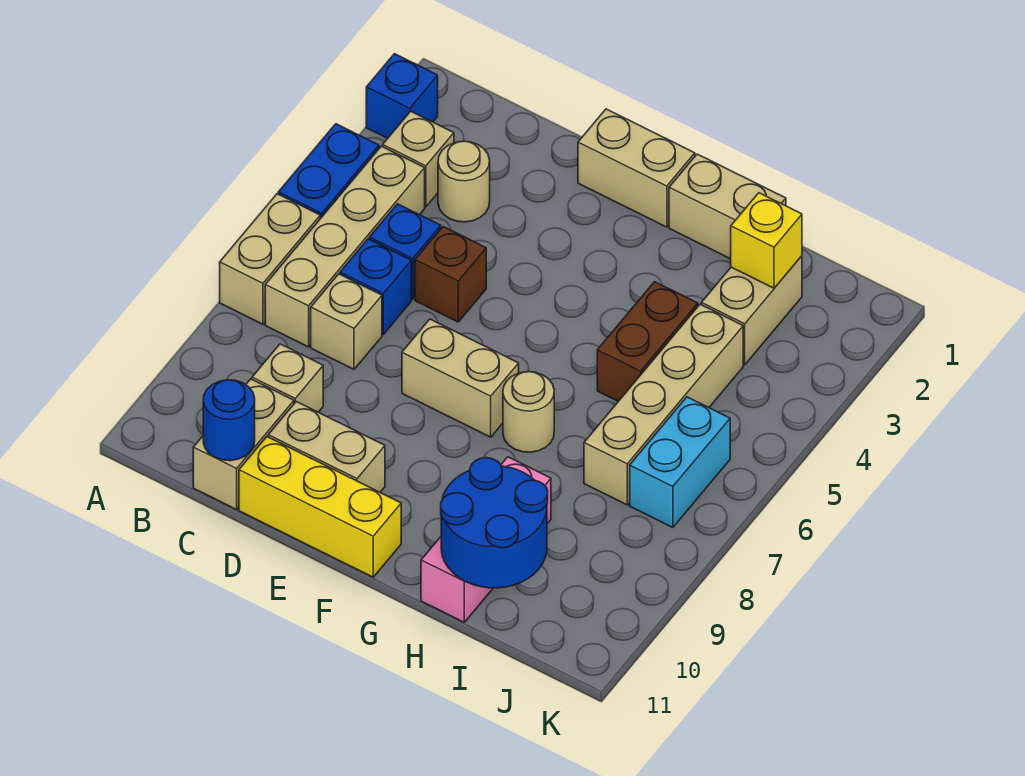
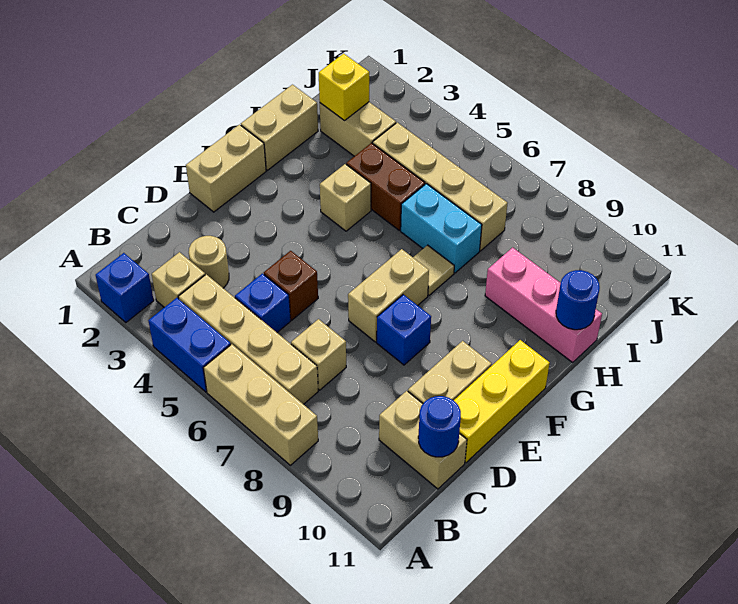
tan 1x2 brick [220,194,320,324] -> tan 1x3 brick [203,344,318,465]
blue 1x1 brick [340,239,411,334] -> blue 1x1 brick moved to [377,294,431,365]
tan 1x1 brick [252,344,323,412] -> tan 1x1 brick moved to [320,164,371,231]
tan 1x1 round brick [503,372,554,452] -> tan 1x1 tile [413,245,454,295]
blue 2x2 round brick [441,458,548,588] -> blue 1x1 round brick [556,270,600,330]
cyan 1x2 brick [630,397,730,528] -> cyan 1x2 brick moved to [401,184,482,273]

